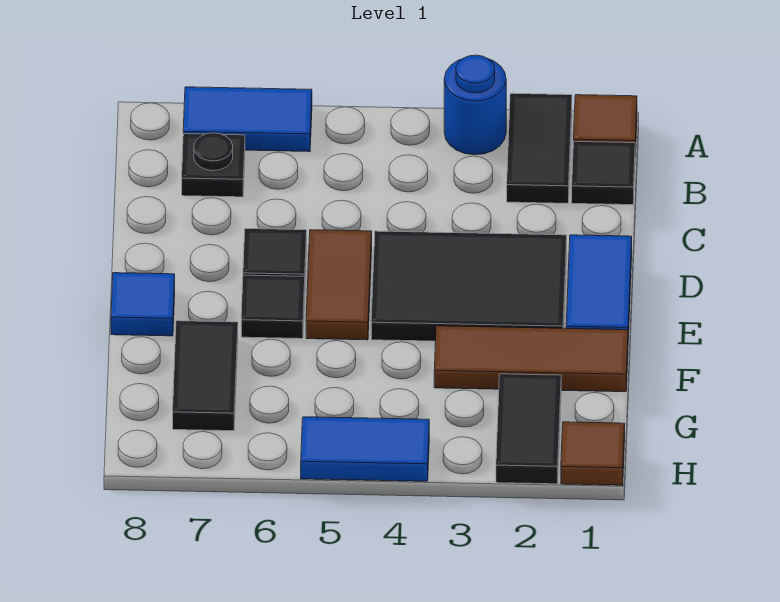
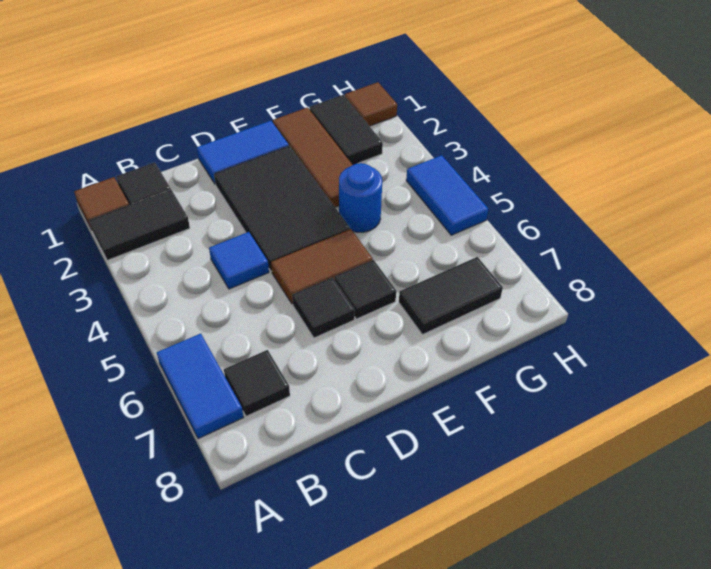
blue 1x1 round brick [444,55,506,155] -> blue 1x1 round brick moved to [339,163,382,232]
black 1x1 plate [182,133,245,197] -> black 1x1 tile [224,350,290,416]
blue 1x1 tile [111,273,175,336] -> blue 1x1 tile moved to [209,232,269,289]
black 1x2 tile [496,374,561,484] -> black 1x2 tile turned to [309,95,383,165]

